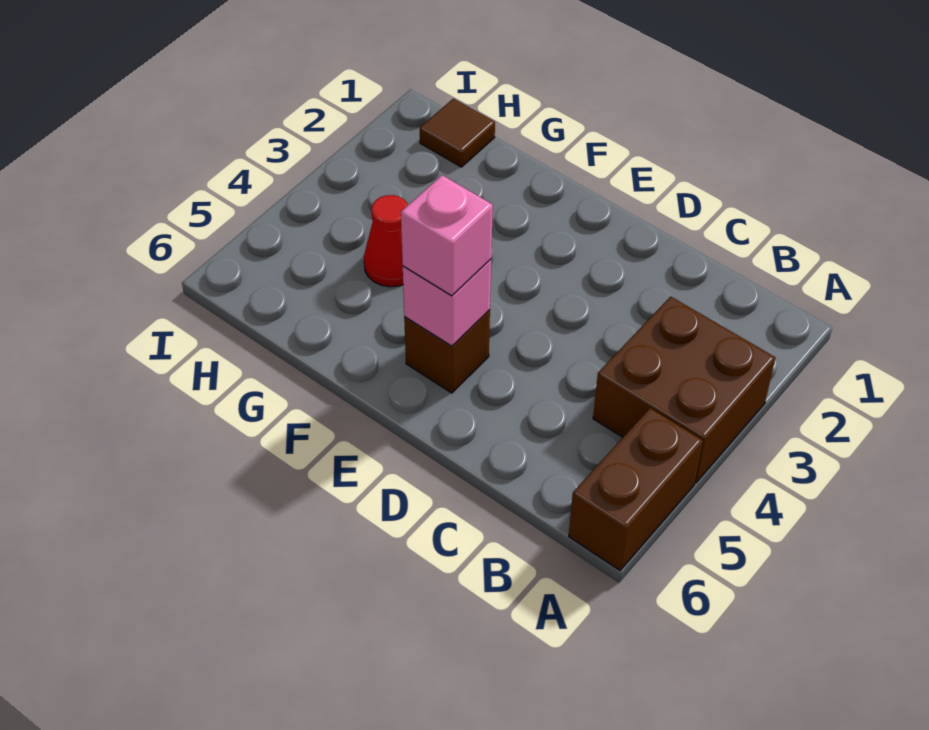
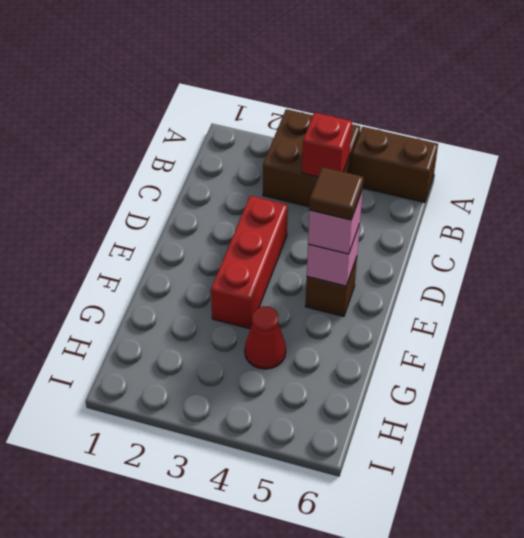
none -> red 1x1 brick [302,113,352,177]
none -> red 1x3 brick [211,196,288,329]
brown 1x1 tile [420,99,495,167] -> brown 1x1 tile moved to [309,167,364,220]

